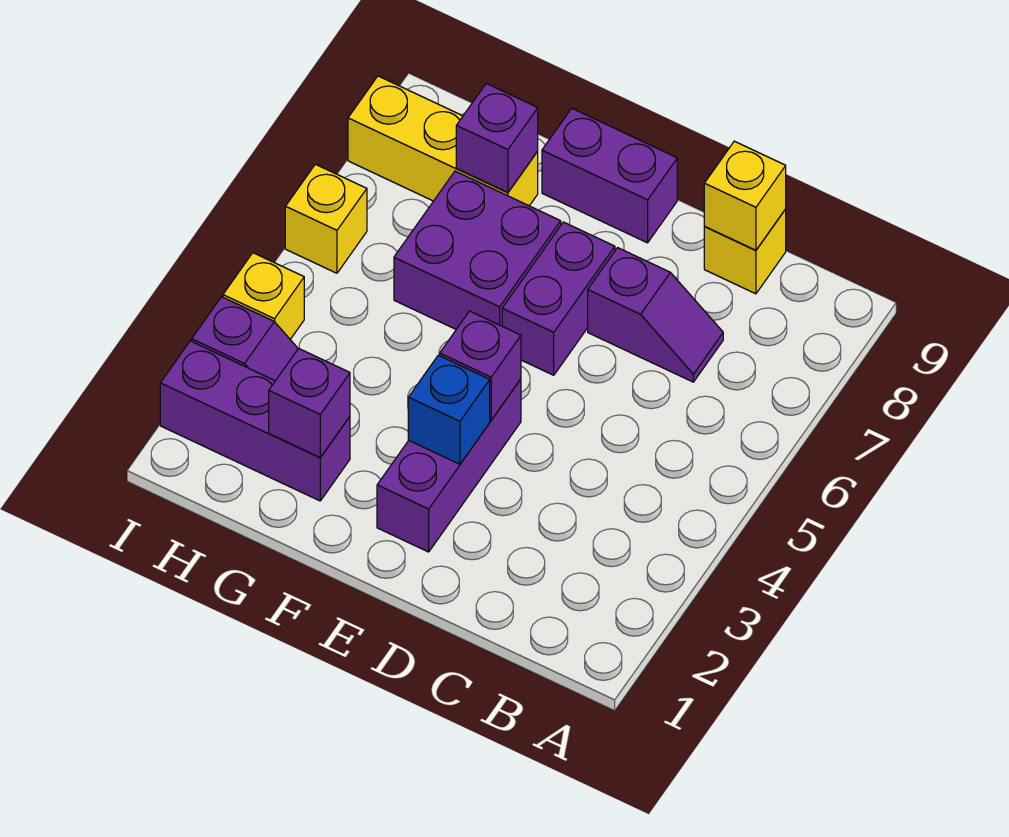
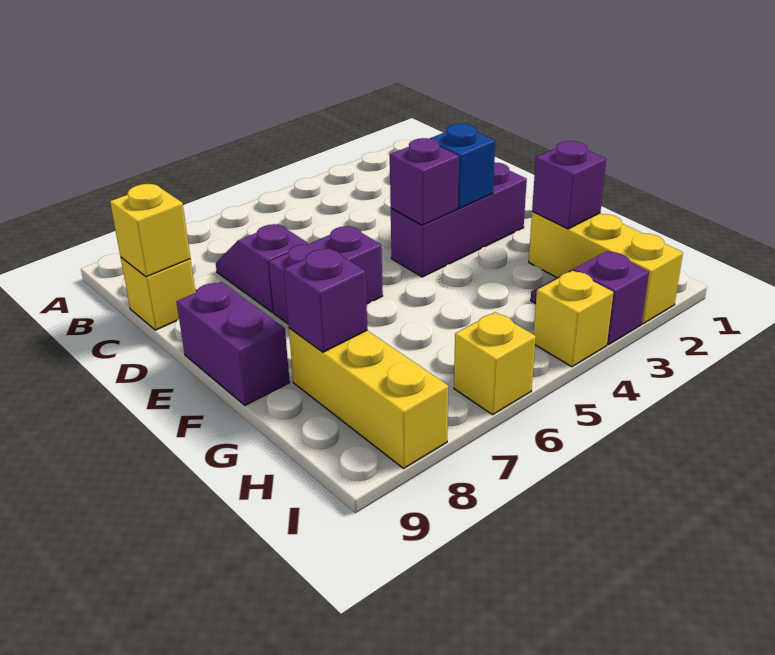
purple 2x2 brick [394,171,561,329] -> none
purple 1x3 brick [160,341,350,501] -> yellow 1x3 brick [529,212,683,324]

